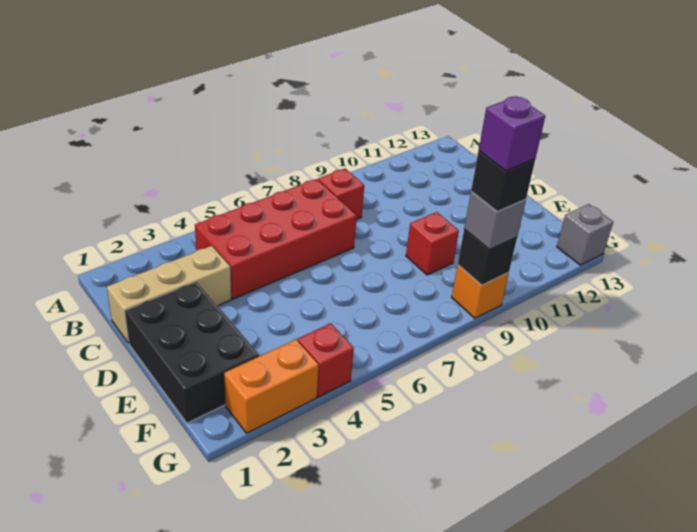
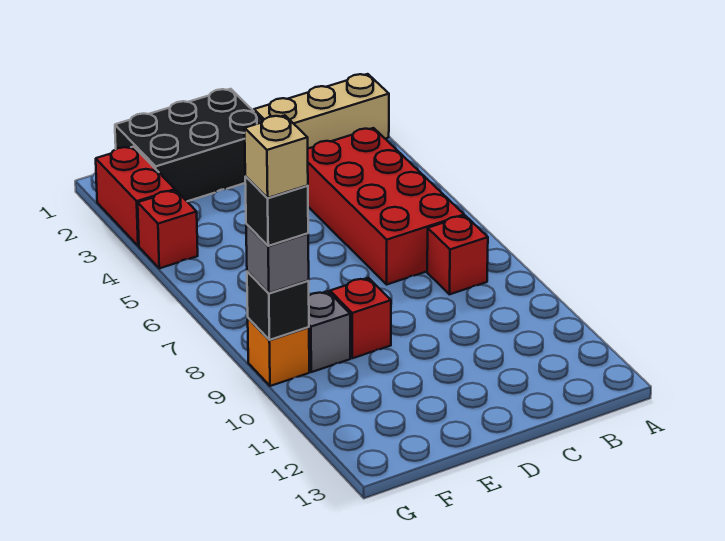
tan 1x3 brick [107,246,231,343] -> tan 1x3 brick turned to [254,74,389,148]
orange 1x2 brick [224,340,319,433] -> red 1x2 brick [96,147,175,246]
purple 1x1 brick [479,97,545,171] -> tan 1x1 brick [245,115,308,198]
grey 1x1 brick [557,204,613,265] -> grey 1x1 brick moved to [309,291,350,372]

